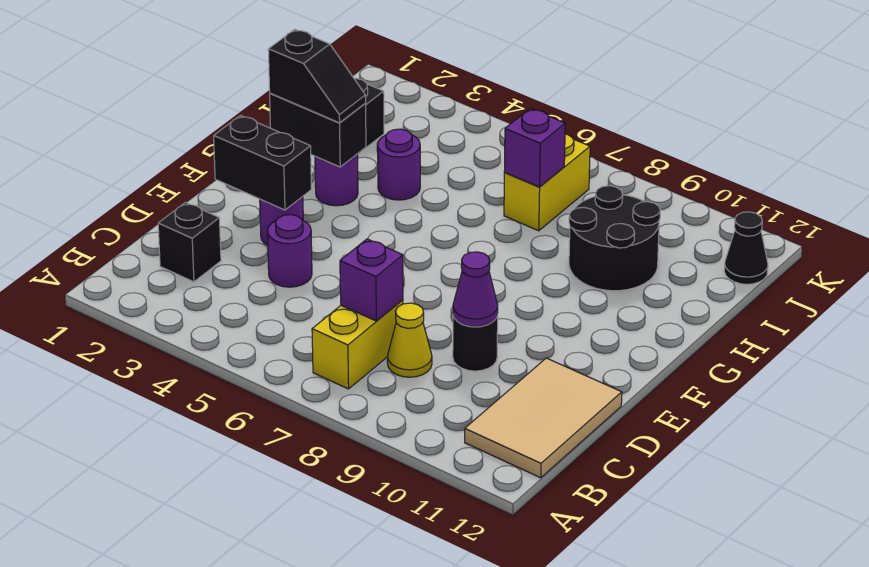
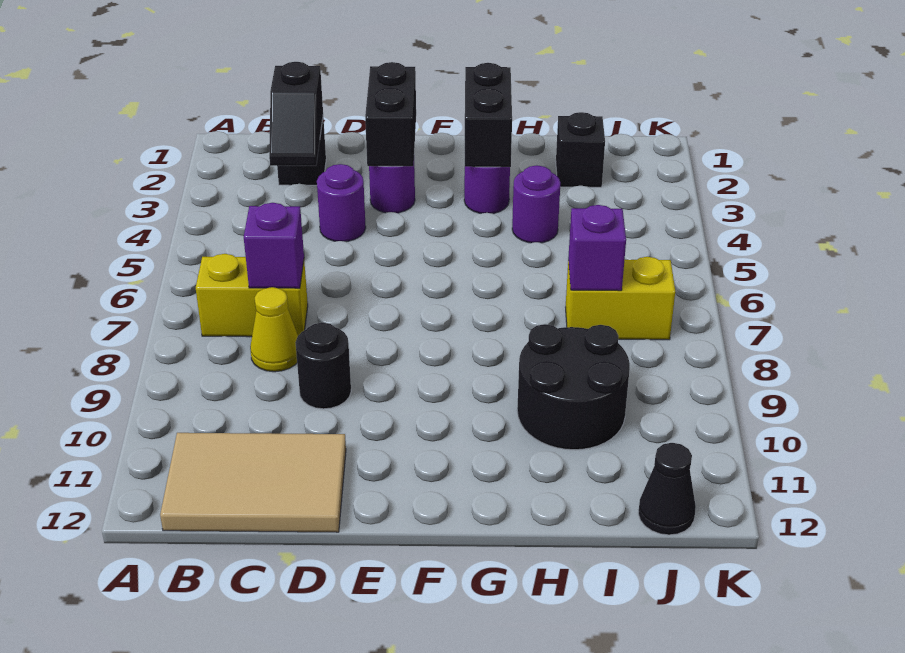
purple 1x1 cone [453,252,498,327] -> none
black 1x2 slope [268,29,366,123] -> black 1x2 slope moved to [269,62,323,166]

